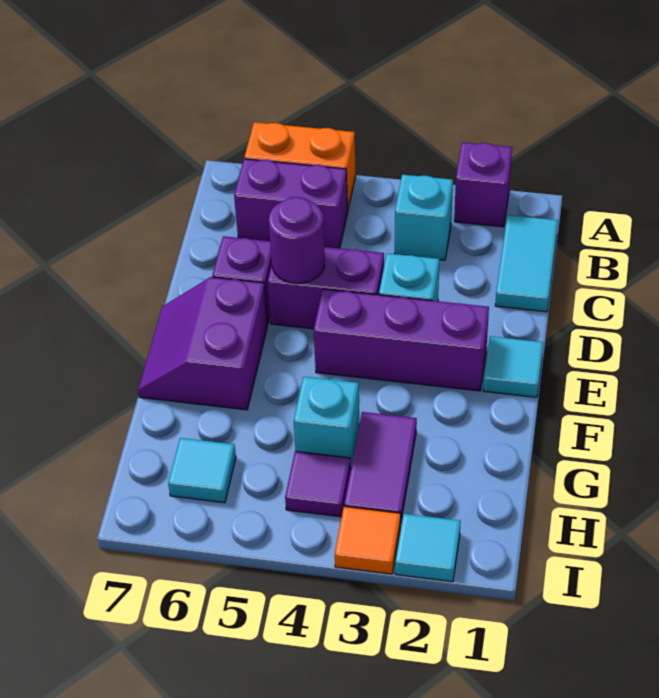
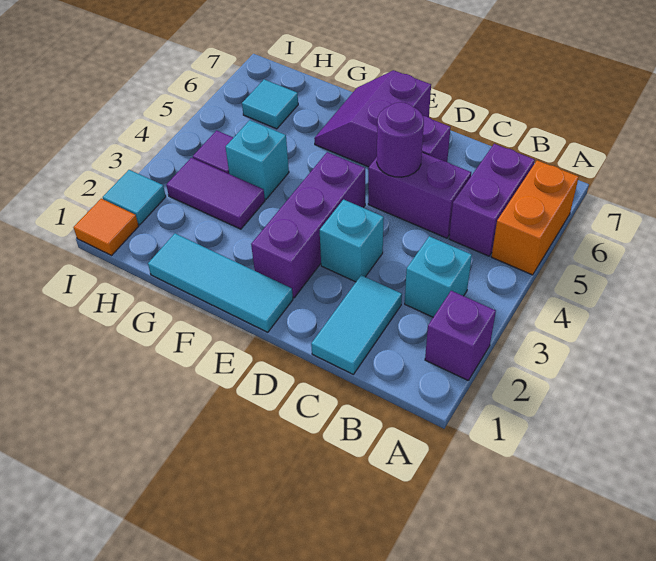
cyan 1x2 tile [495,215,558,312] -> cyan 1x2 tile turned to [311,275,402,374]
purple 1x2 brick [268,247,384,329] -> purple 1x2 brick turned to [368,153,471,238]
cyan 1x1 tile [483,336,543,397] -> cyan 1x3 tile [148,233,293,332]
purple 2x2 slope [138,277,268,410] -> purple 2x2 slope turned to [314,70,431,167]
orange 1x1 tile [335,506,401,574] -> orange 1x1 tile moved to [74,199,139,255]

